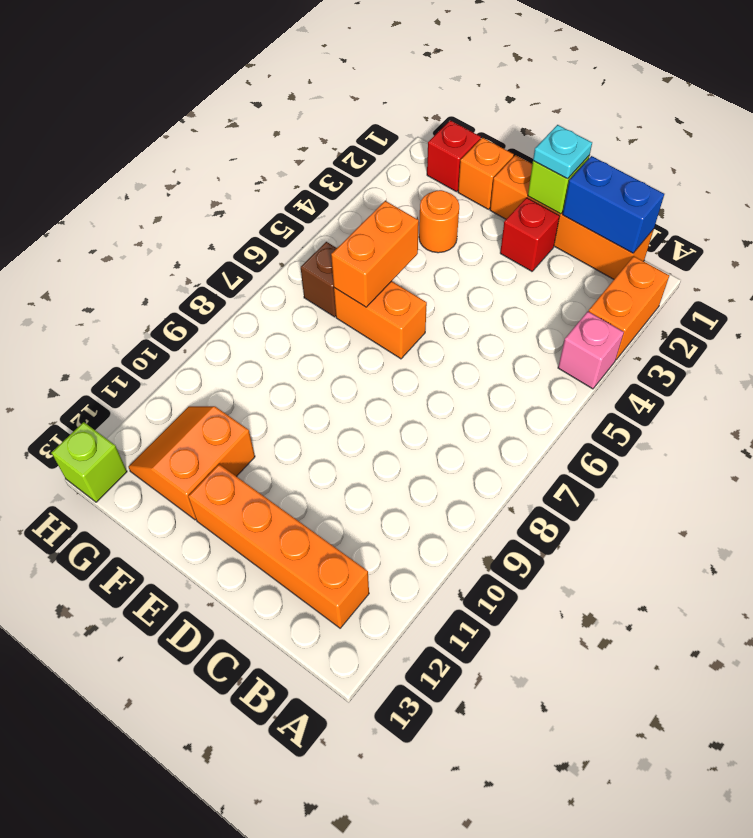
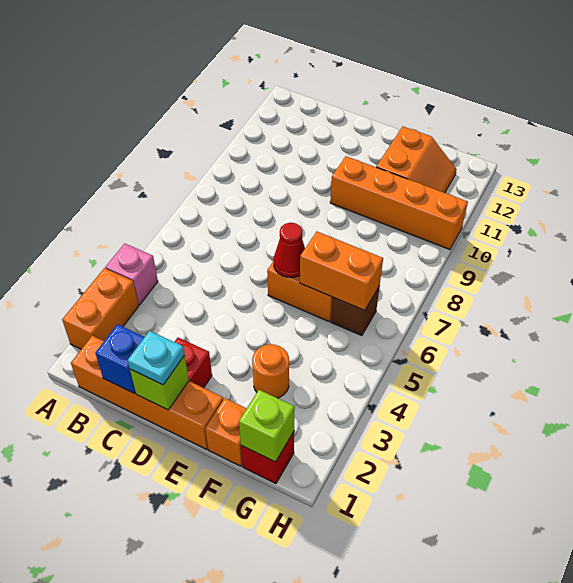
blue 1x2 brick [563,156,664,253] -> blue 1x1 brick [95,324,144,393]
orange 1x4 brick [188,464,369,628] -> orange 1x4 brick moved to [330,156,468,250]
none -> red 1x1 cone [274,223,305,278]
orange 1x2 brick [331,201,419,307] -> orange 1x2 brick turned to [300,231,383,311]
lime 1x1 brick [51,422,127,502] -> lime 1x1 brick moved to [239,390,295,462]

